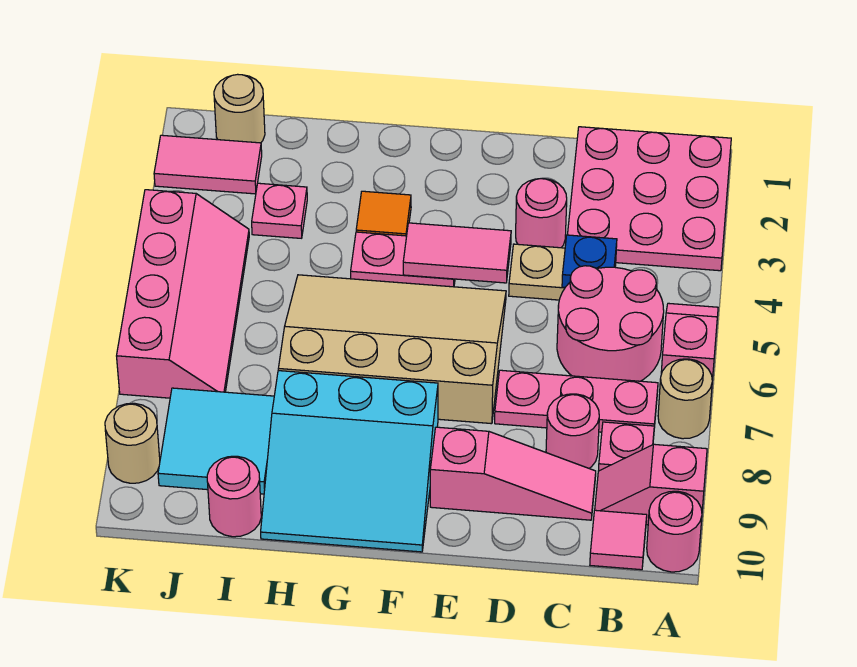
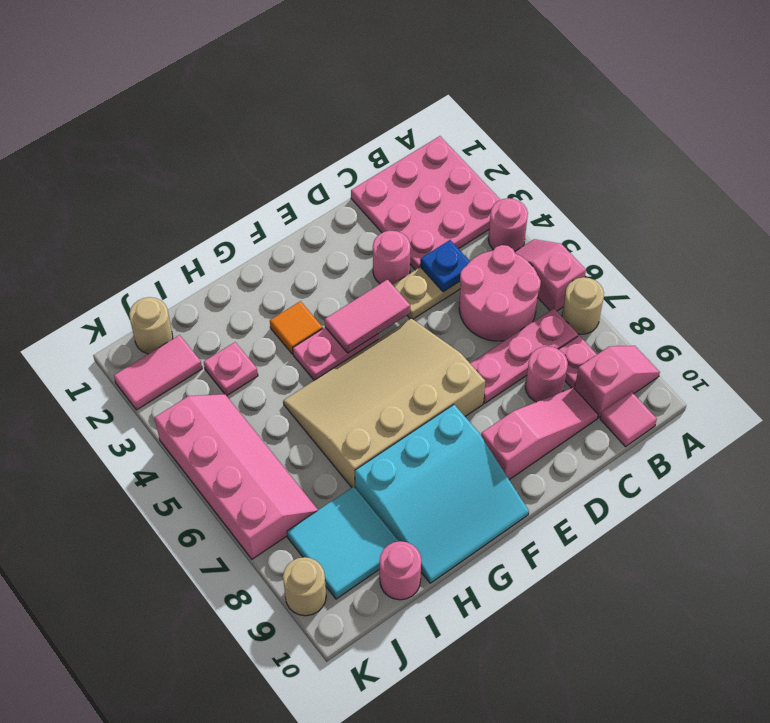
pink 1x2 slope [595,444,707,525] -> pink 1x2 slope turned to [574,346,660,418]
pink 1x1 round brick [647,491,702,572] -> pink 1x1 round brick moved to [488,198,528,252]

